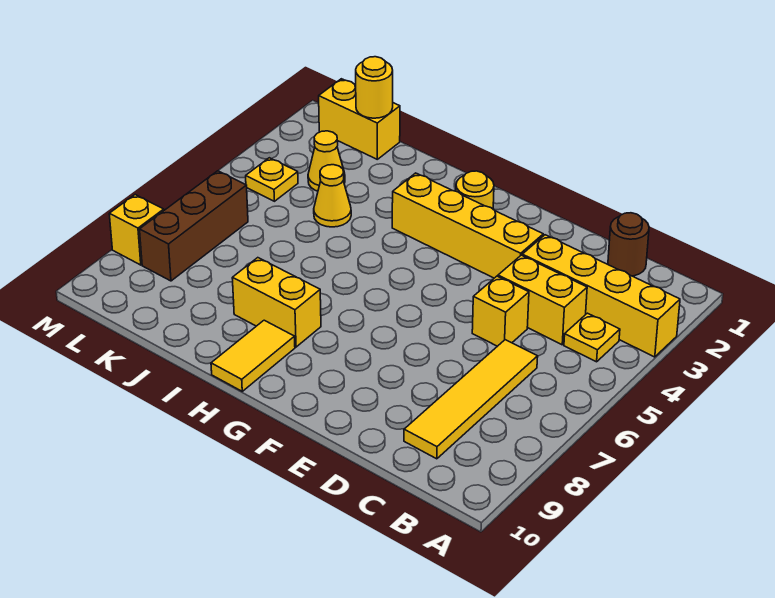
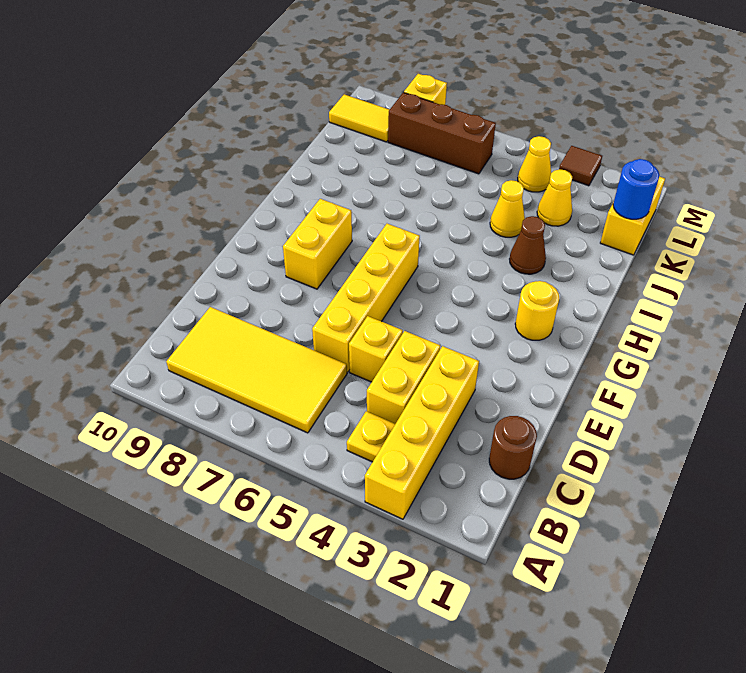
yellow 1x4 tile [404,340,538,459] -> yellow 2x4 tile [166,307,347,433]
yellow 1x4 brick [392,173,543,278] -> yellow 1x4 brick moved to [312,224,420,372]
yellow 1x2 brick [232,258,321,347] -> yellow 1x2 brick moved to [283,199,352,289]
yellow 1x2 tile [211,320,295,391] -> yellow 1x2 tile moved to [329,94,389,142]
none -> brown 1x1 cone [510,216,546,274]
yellow 1x1 round brick [356,57,393,118] -> blue 1x1 round brick [613,159,659,219]
yellow 1x1 plate [246,158,298,201] -> yellow 1x1 cone [518,136,551,192]
none -> brown 1x1 tile [559,146,602,186]

